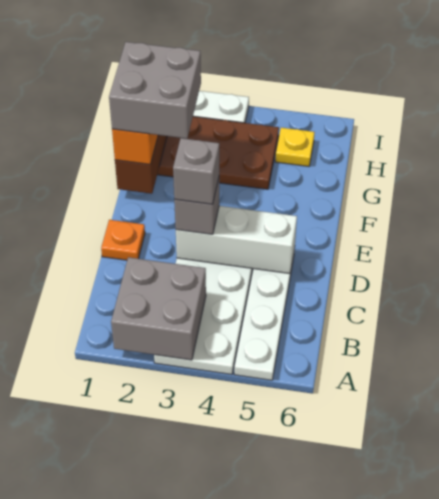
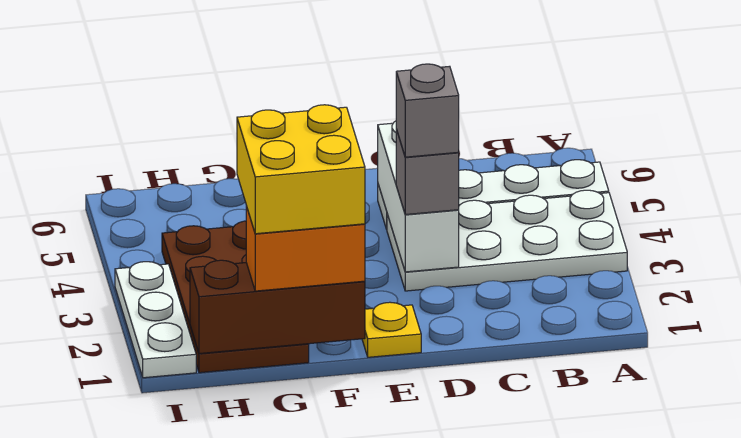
grey 2x2 brick [111,257,206,360] -> none
orange 1x1 plate [101,220,145,260] -> none
grey 2x2 brick [109,42,201,139] -> yellow 2x2 brick [237,105,365,234]
yellow 1x1 plate [275,128,315,166] -> yellow 1x1 plate moved to [362,302,421,357]

